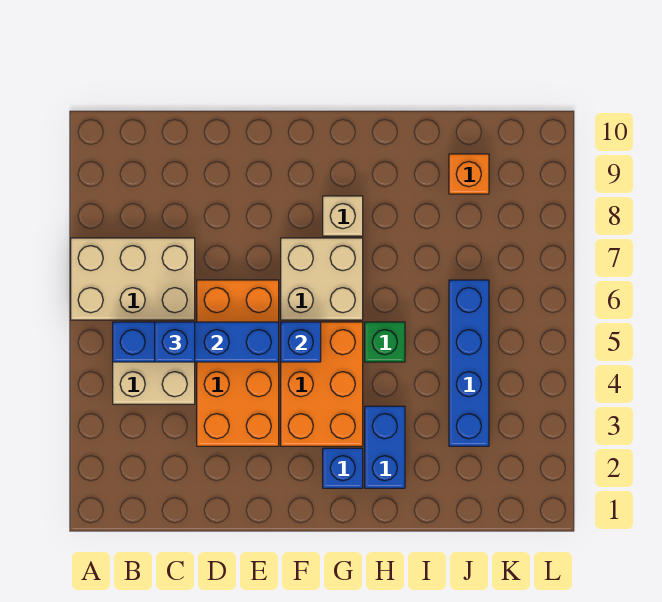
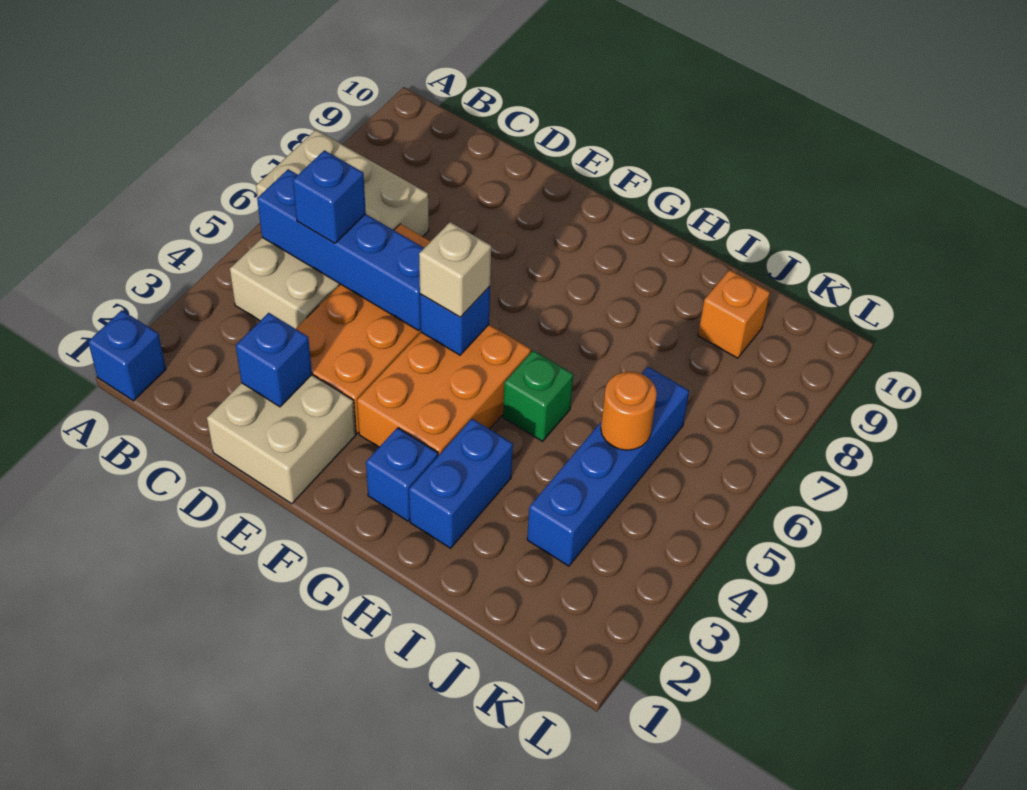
none -> blue 1x1 brick [88,310,166,401]
none -> blue 1x1 brick [236,313,312,407]
tan 2x2 brick [281,238,363,320] -> tan 2x2 brick moved to [207,375,356,504]
tan 1x1 brick [323,196,363,236] -> tan 1x1 brick moved to [419,222,491,317]
none -> orange 1x1 round brick [601,372,657,450]

